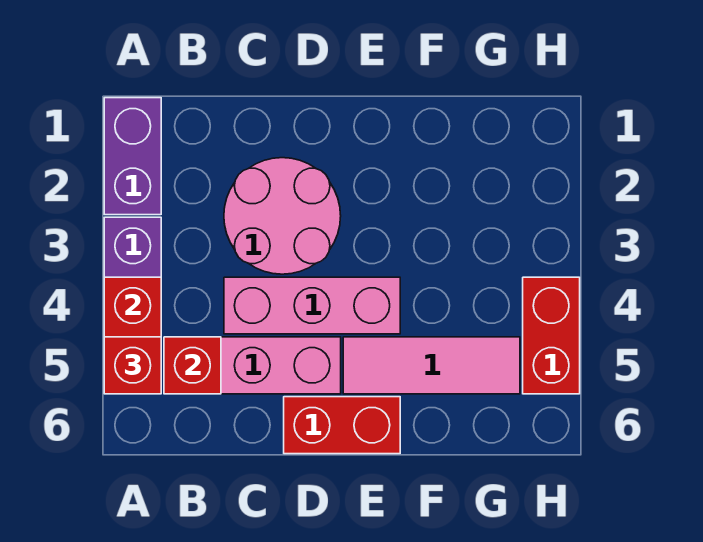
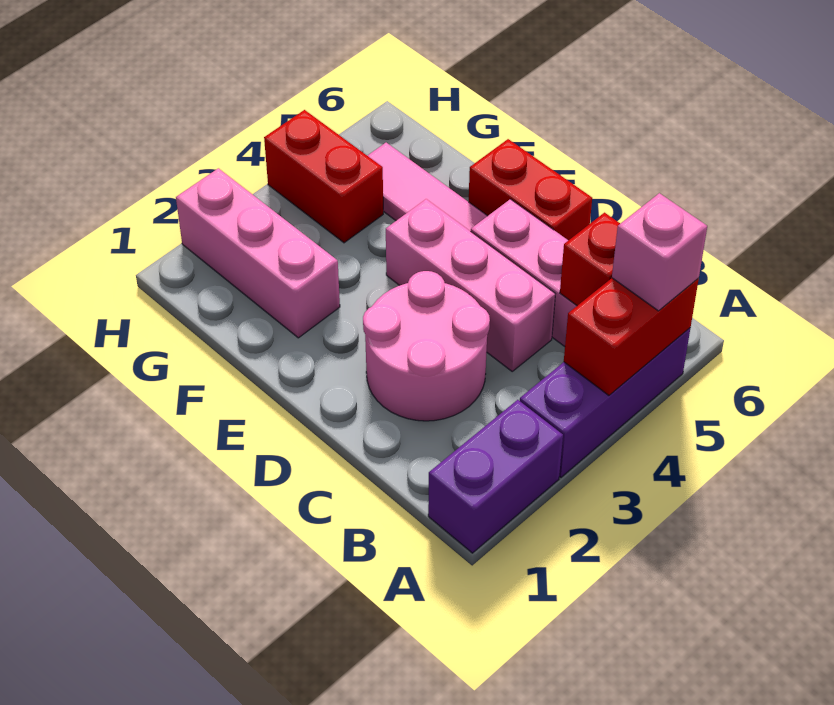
red 1x1 brick [104,337,161,394] -> pink 1x1 brick [612,193,707,311]
none -> pink 1x3 brick [176,168,340,338]
red 1x2 brick [523,277,580,394] -> red 1x2 brick turned to [264,110,383,243]

